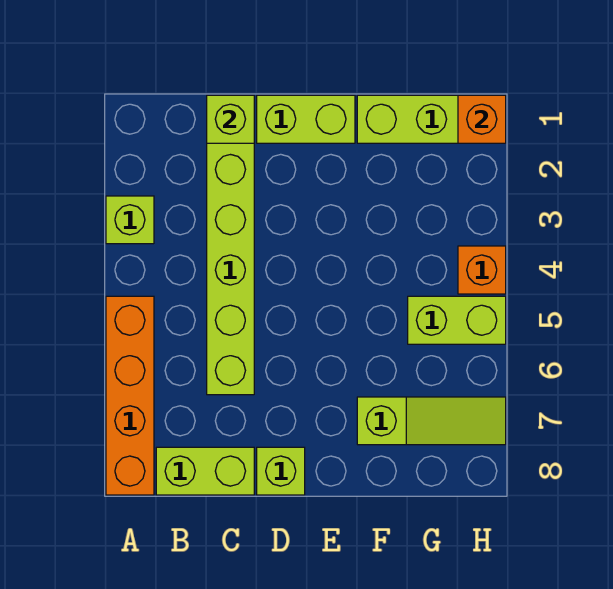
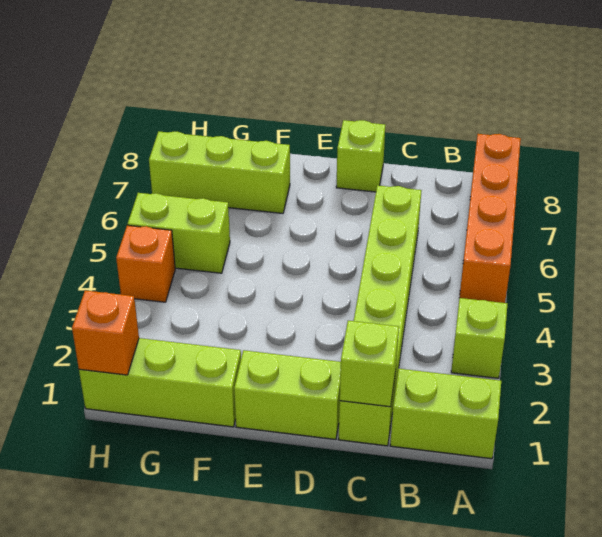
lime 1x2 brick [156,447,254,495] -> lime 1x2 brick moved to [390,369,501,459]
lime 1x3 slope [357,397,506,445] -> lime 1x3 brick [149,131,290,213]

